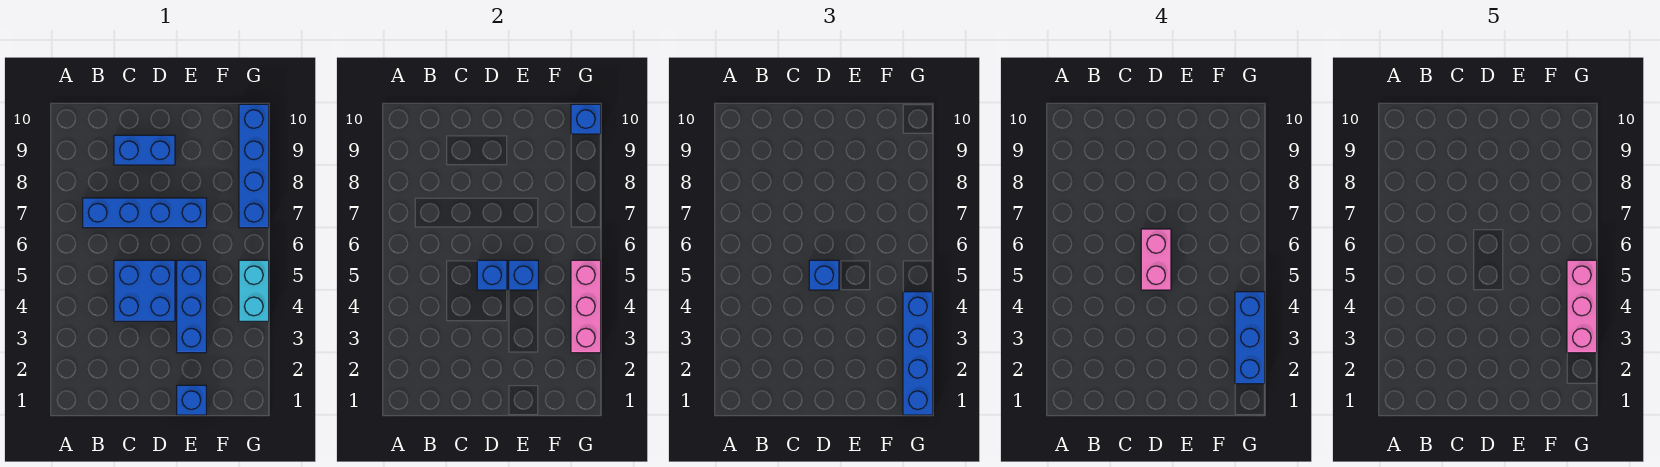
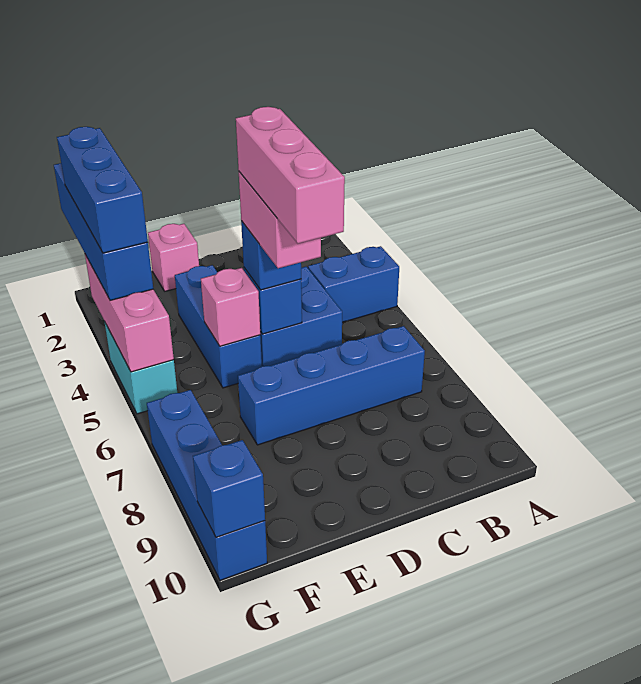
blue 1x2 brick [114,135,175,165] -> blue 1x2 brick moved to [308,246,399,322]
blue 1x1 brick [177,385,206,415] -> pink 1x1 brick [148,224,199,291]
blue 1x1 brick [509,260,538,290] -> pink 1x1 brick [201,268,260,346]
pink 1x3 brick [1567,260,1597,353] -> pink 1x3 brick moved to [236,107,345,244]

